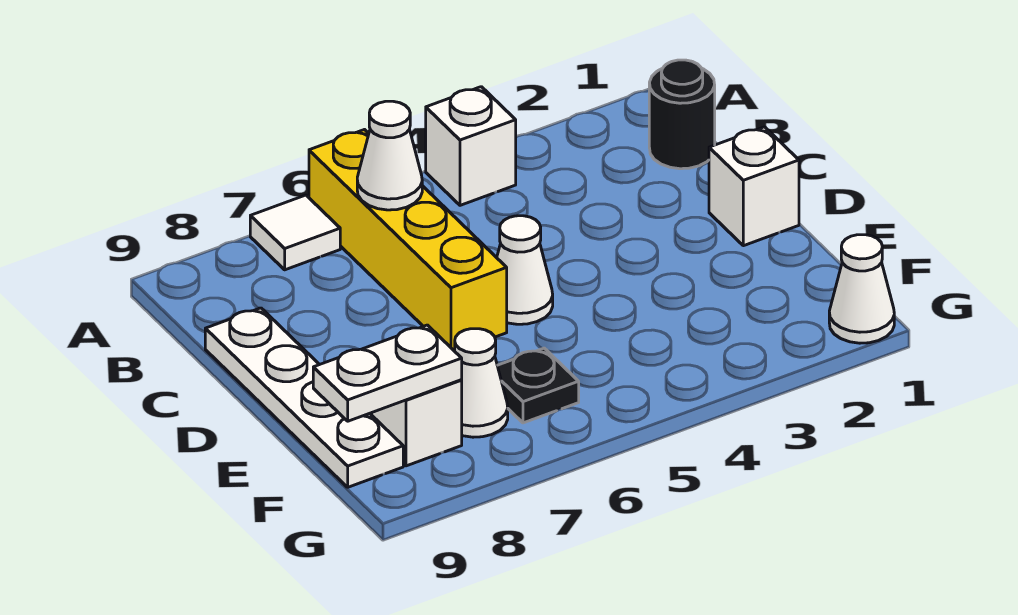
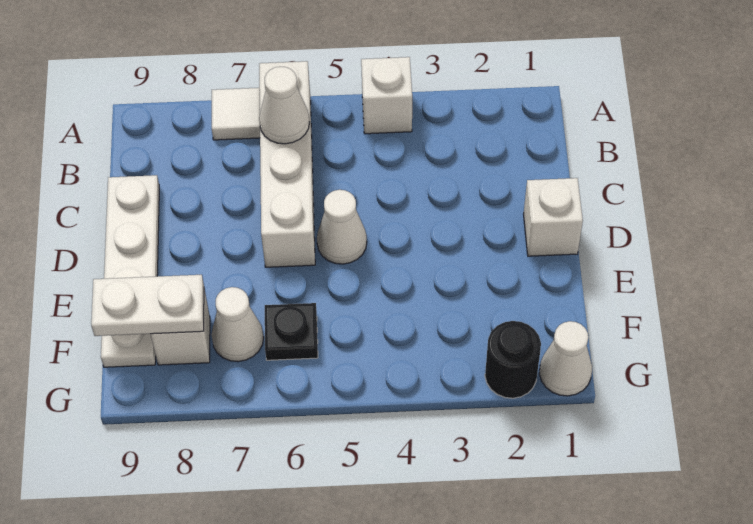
yellow 1x4 brick [309,130,507,351] -> white 1x4 brick [259,61,315,267]
black 1x1 round brick [649,60,715,169] -> black 1x1 round brick moved to [485,321,541,398]

